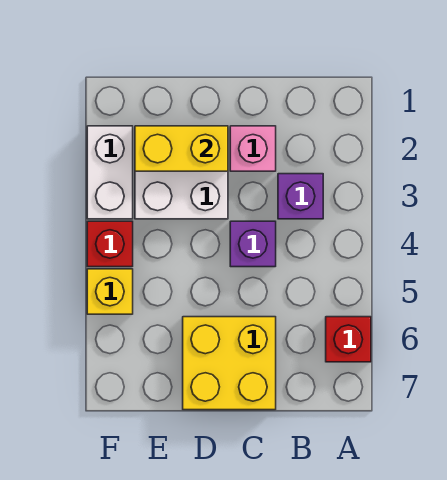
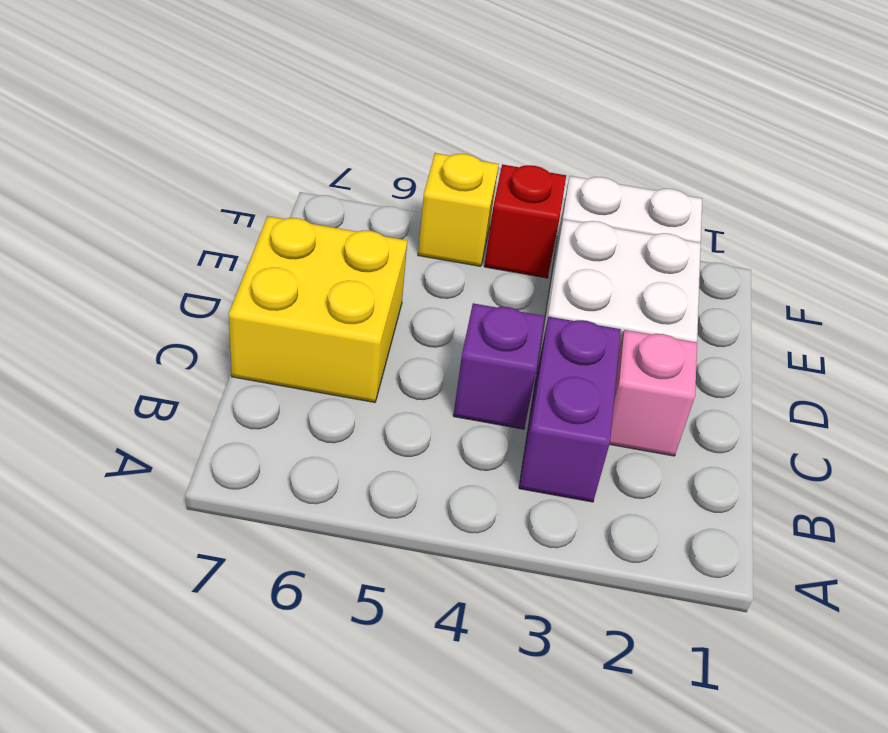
red 1x1 brick [326,317,371,362] -> none
purple 1x1 brick [278,174,323,219] -> purple 1x2 brick [519,317,621,502]
yellow 1x2 brick [135,126,228,171] -> none

